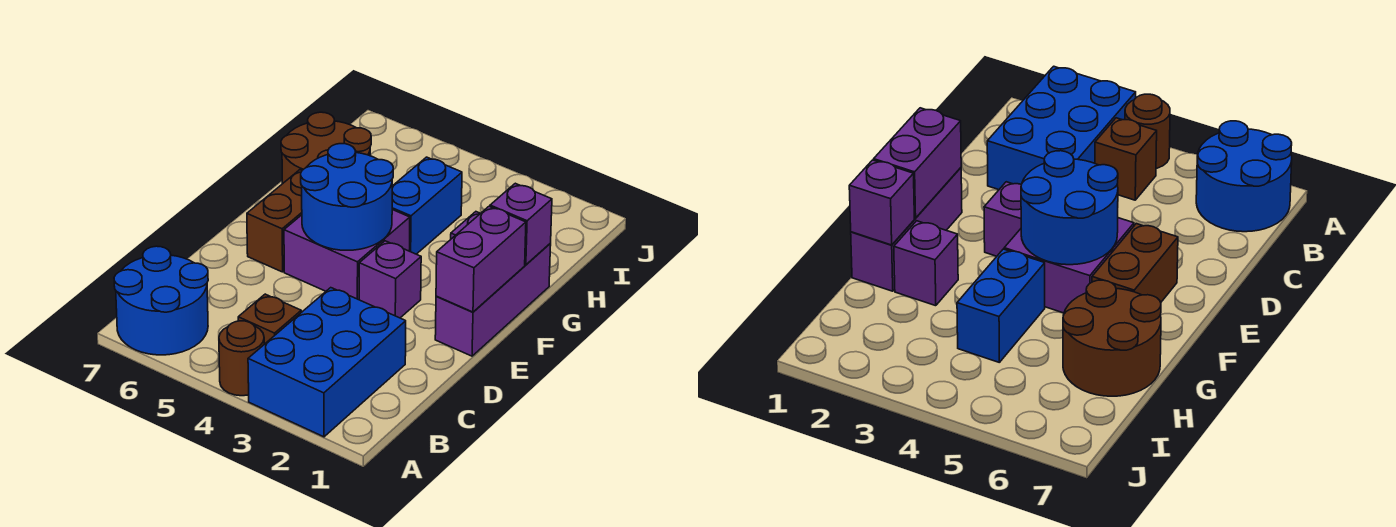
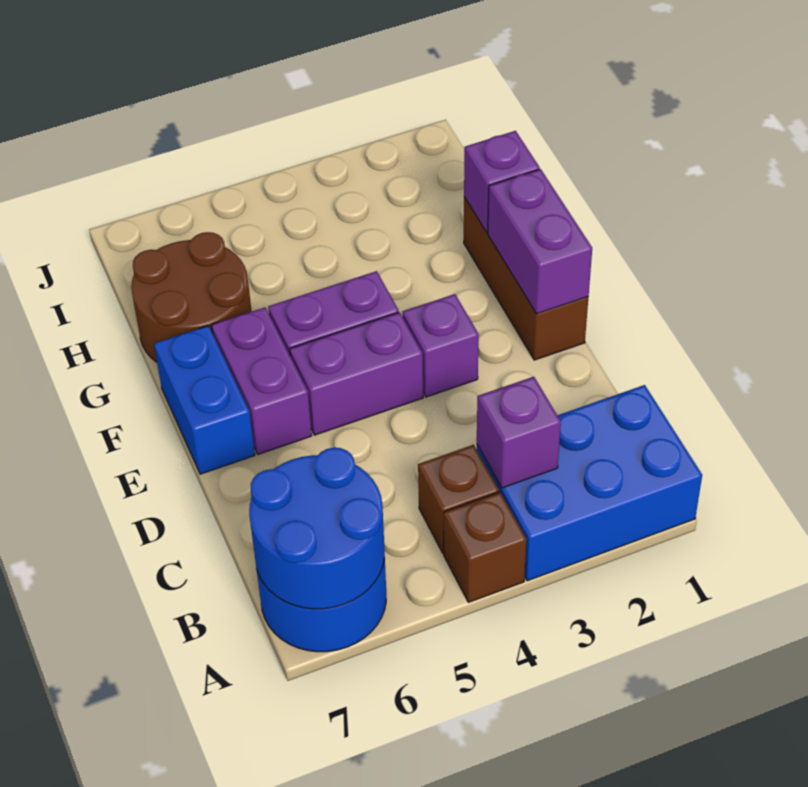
blue 2x3 brick [248,288,406,437] -> blue 2x3 brick turned to [477,385,702,581]
brown 1x1 round brick [219,321,264,396] -> brown 1x1 brick [444,492,526,602]
purple 1x3 brick [435,244,551,356] -> brown 1x3 brick [464,197,588,360]
blue 2x2 round brick [301,144,393,250] -> blue 2x2 round brick moved to [249,448,384,609]
brown 1x2 brick [247,170,302,272] -> purple 1x2 brick [212,307,312,454]
purple 1x1 brick [894,221,958,306] -> purple 1x1 brick moved to [477,377,561,488]
blue 1x2 brick [392,157,462,254] -> blue 1x2 brick moved to [154,326,255,474]

